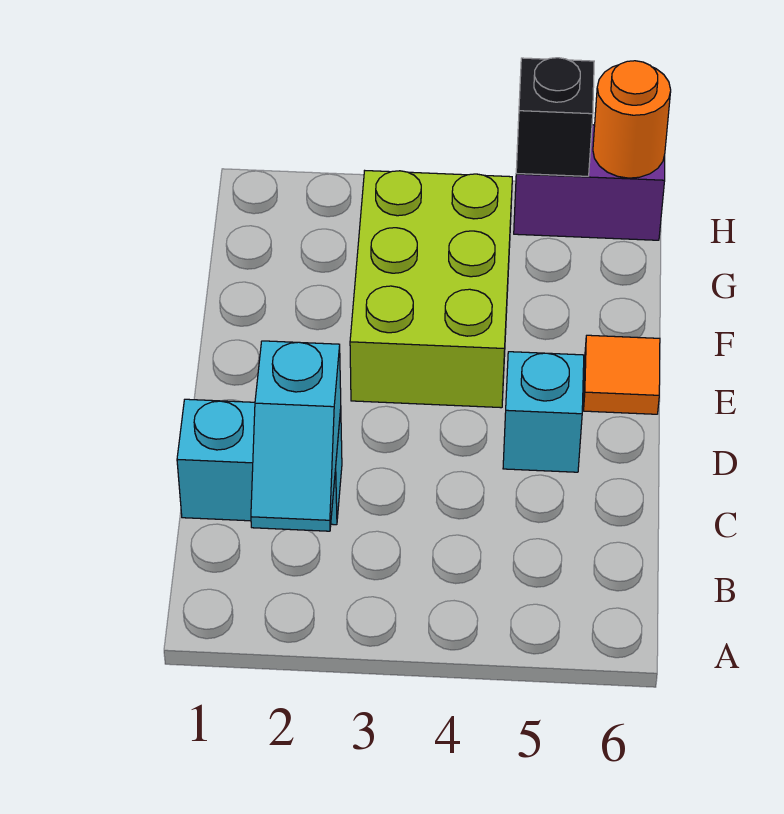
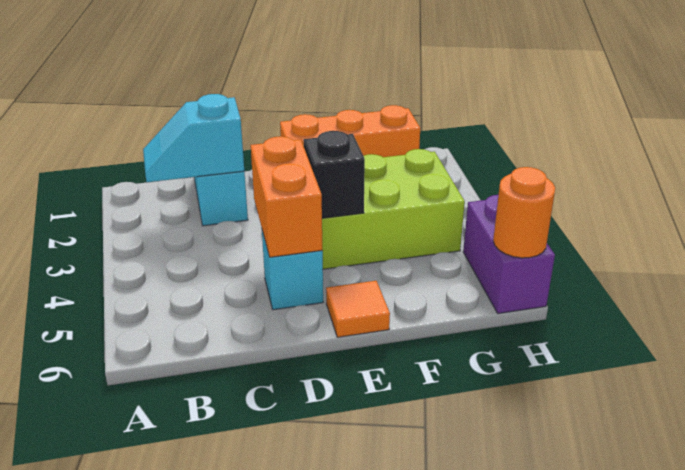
none -> orange 1x2 brick [251,136,322,257]
none -> orange 1x3 brick [280,105,420,157]
black 1x1 brick [516,58,594,176] -> black 1x1 brick moved to [303,131,365,218]

